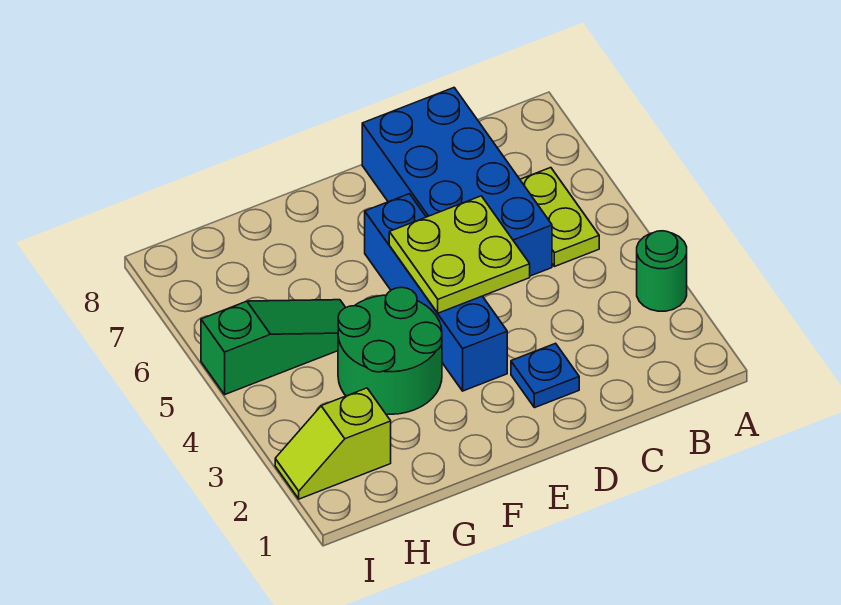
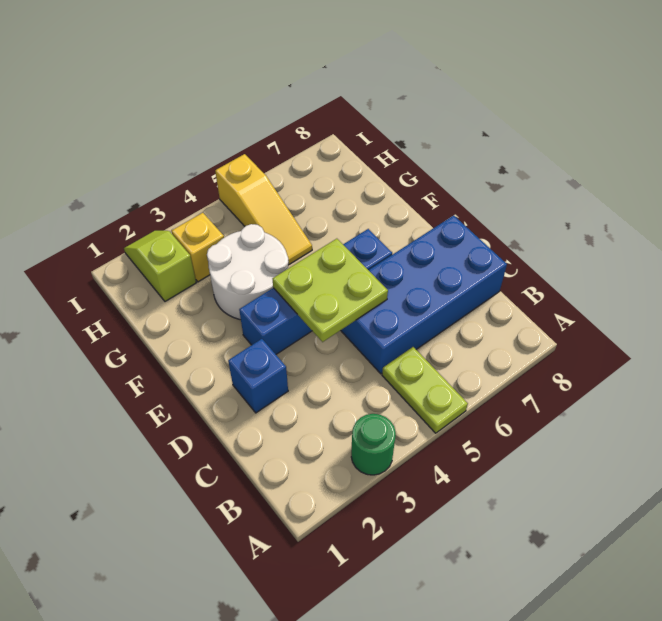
lime 1x2 plate [520,168,599,267] -> lime 1x2 plate turned to [382,347,468,433]
blue 1x1 plate [511,343,579,408] -> blue 1x1 brick [228,339,288,413]
green 2x2 round brick [338,287,442,414] -> white 2x2 round brick [207,224,289,320]
green 1x3 slope [201,300,346,394] -> yellow 1x3 slope [215,154,312,265]
none -> yellow 1x1 brick [172,213,224,282]

